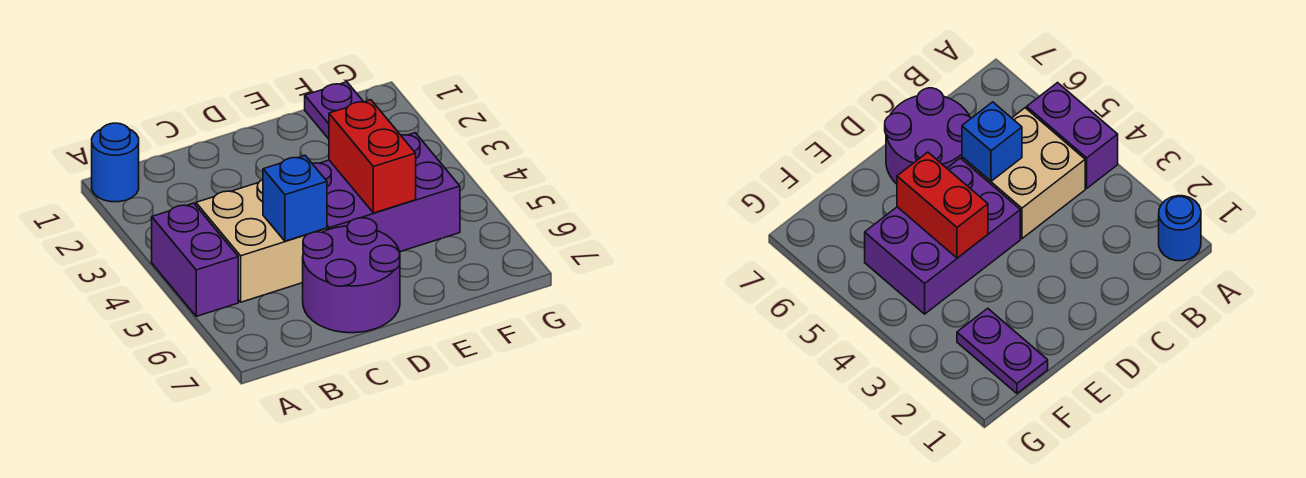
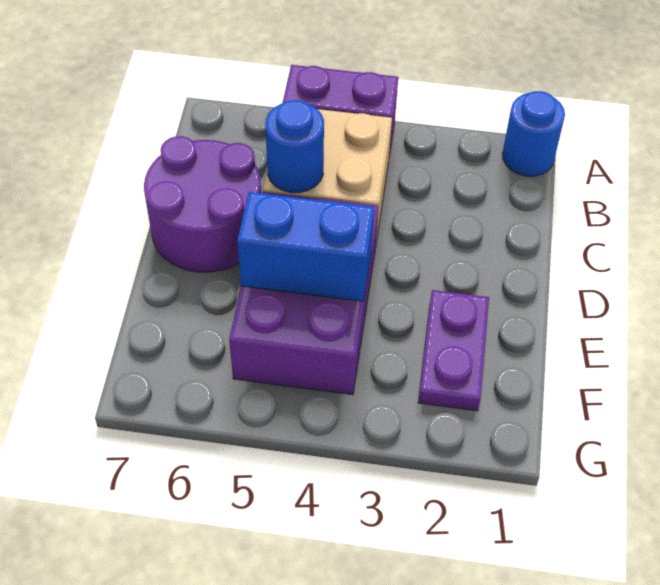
blue 1x1 brick [263,156,327,241] -> blue 1x1 round brick [265,100,324,193]
red 1x2 brick [329,100,416,213] -> blue 1x2 brick [237,192,374,301]
purple 1x2 plate [305,82,363,139] -> purple 1x2 plate turned to [418,290,489,411]

